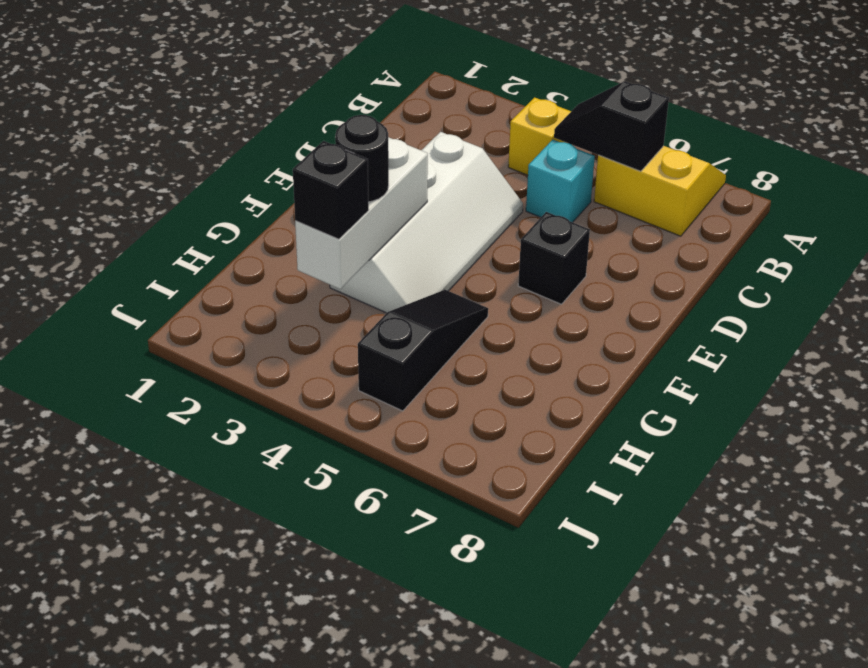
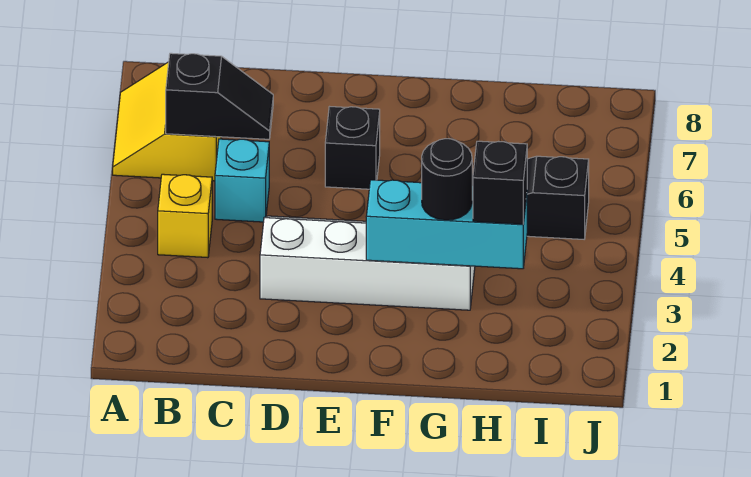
black 1x2 slope [554,81,669,171] -> black 1x2 slope turned to [166,53,273,139]
white 1x3 brick [295,137,428,289] -> cyan 1x3 brick [366,180,527,269]

